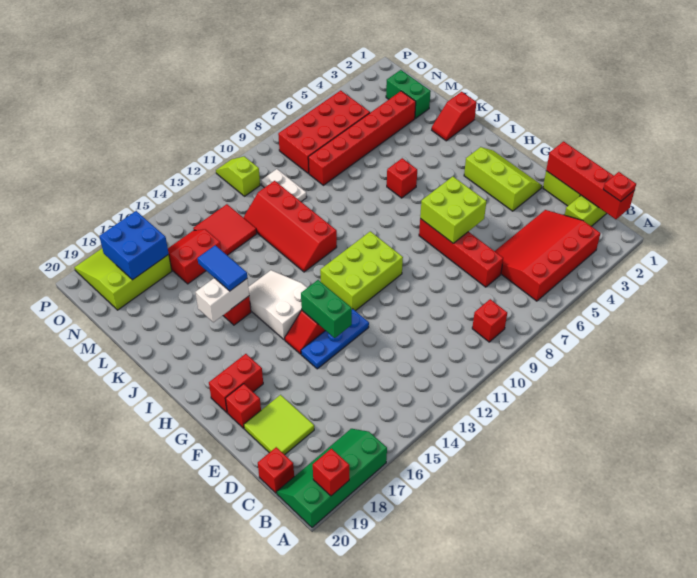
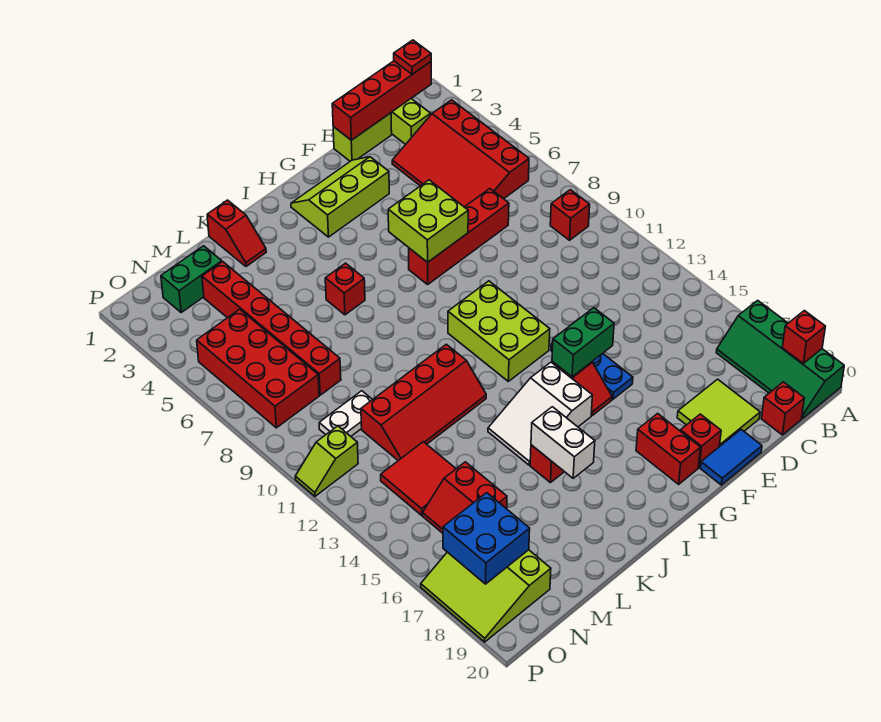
blue 1x2 tile [198,245,247,291] -> blue 1x2 tile moved to [700,430,762,485]

